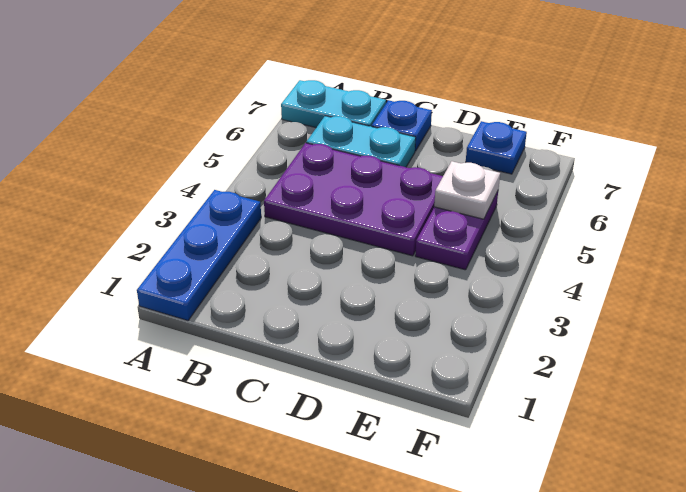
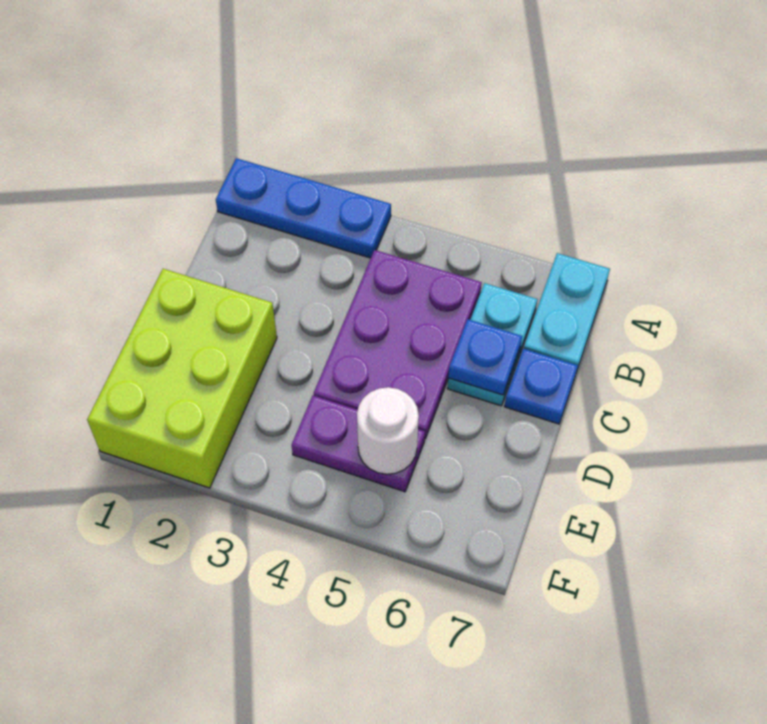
none -> lime 2x3 brick [87,269,277,488]
white 1x1 plate [434,161,500,219] -> white 1x1 round brick [357,387,419,474]
blue 1x1 plate [466,121,527,174] -> blue 1x1 plate moved to [448,319,522,395]

